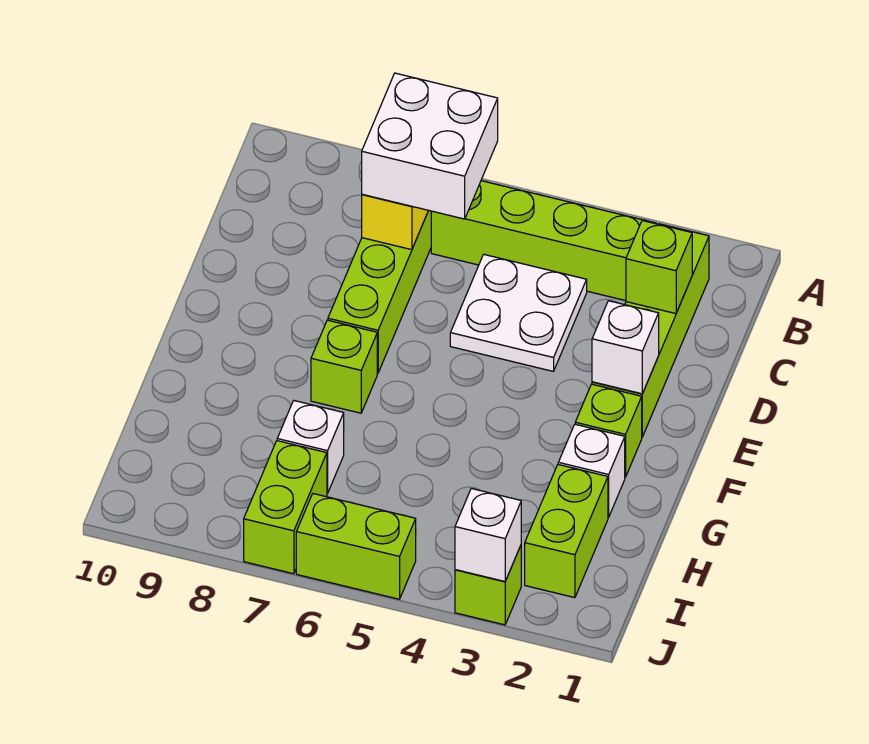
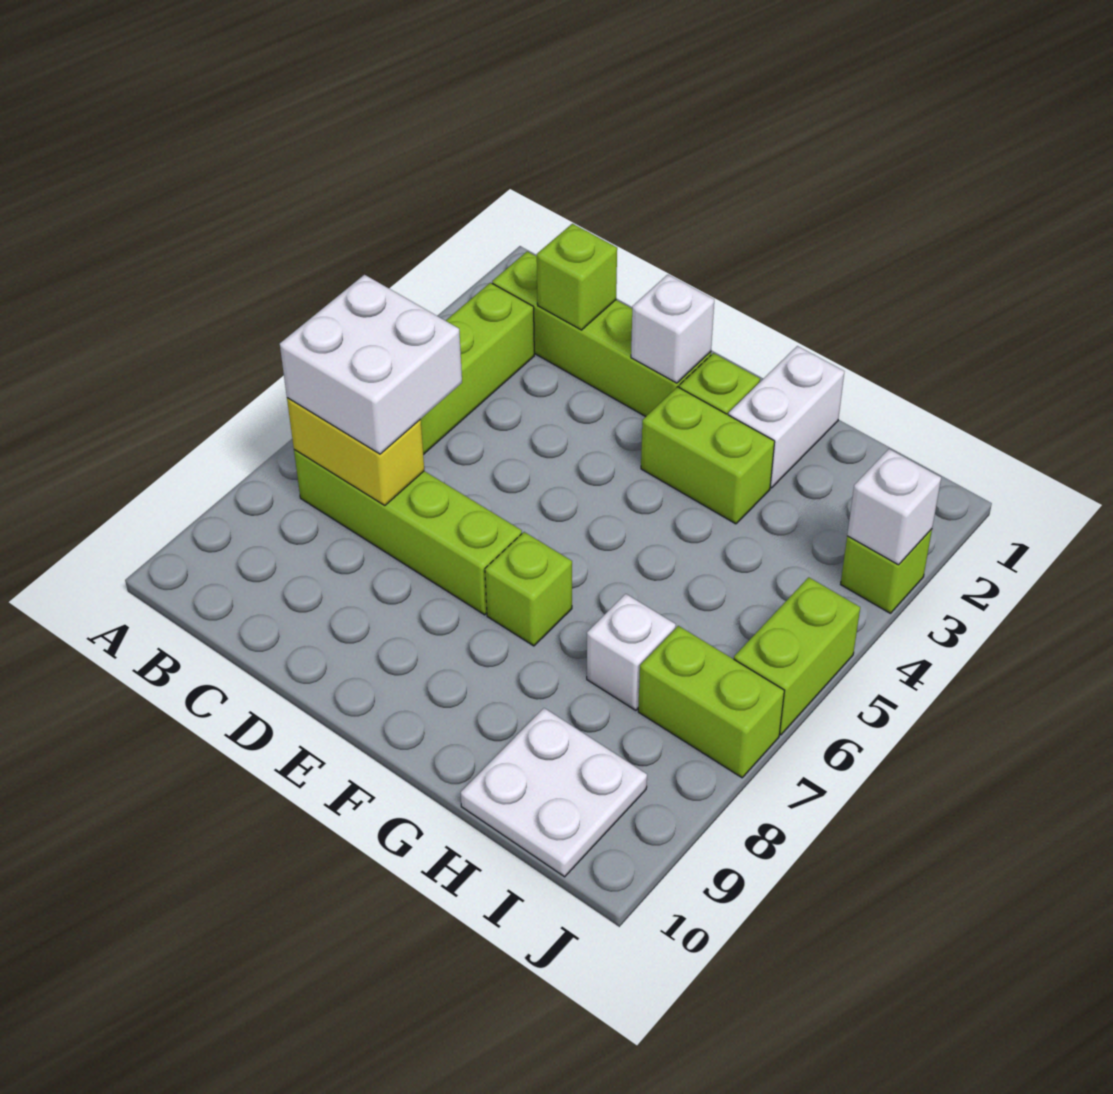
white 2x2 plate [450,254,587,371] -> white 2x2 plate moved to [461,708,647,877]
white 1x1 brick [558,424,625,517] -> white 1x2 brick [728,346,844,488]
lime 1x2 brick [525,465,608,598] -> lime 1x2 brick moved to [641,387,775,524]

